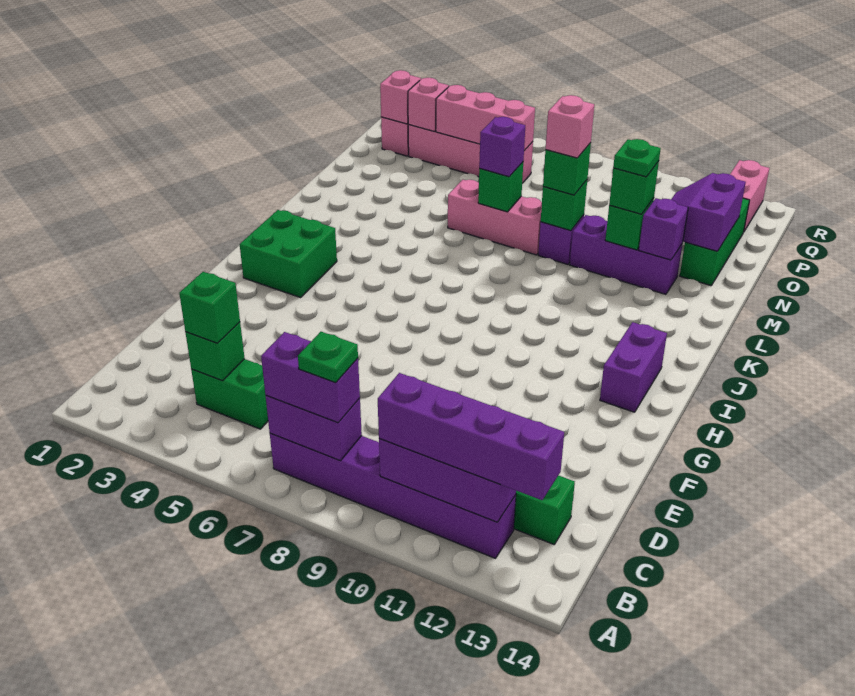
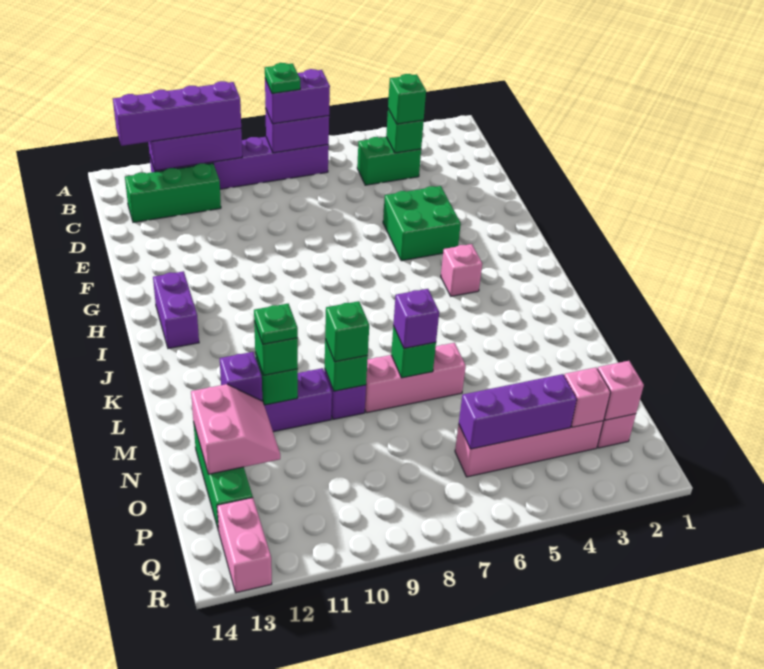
green 2x2 brick [240,210,337,298] -> green 2x2 brick moved to [383,186,461,261]
pink 1x1 brick [546,95,594,158] -> pink 1x1 brick moved to [441,244,482,296]
purple 2x2 slope [671,173,746,251] -> pink 2x2 slope [191,384,280,474]
pink 1x3 brick [436,85,535,151] -> purple 1x3 brick [459,374,577,449]

